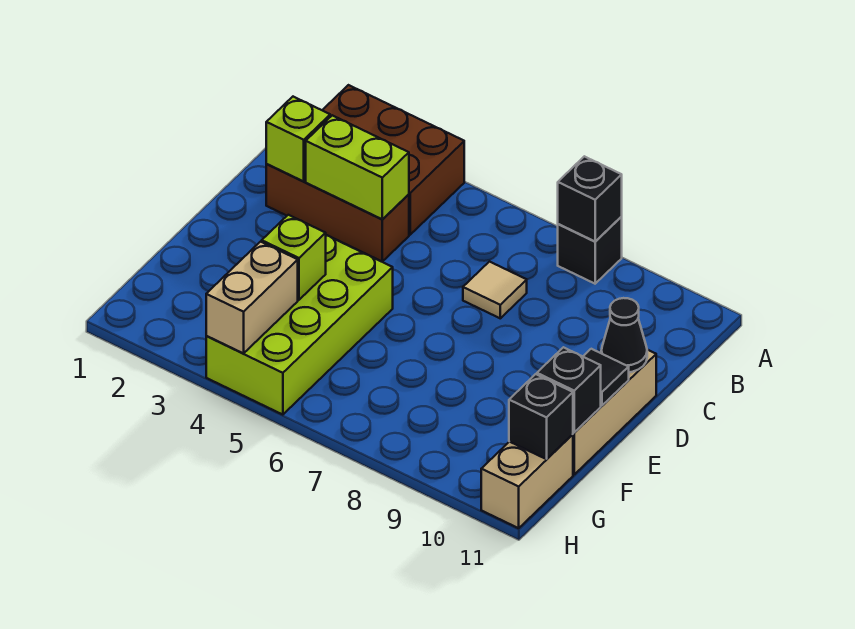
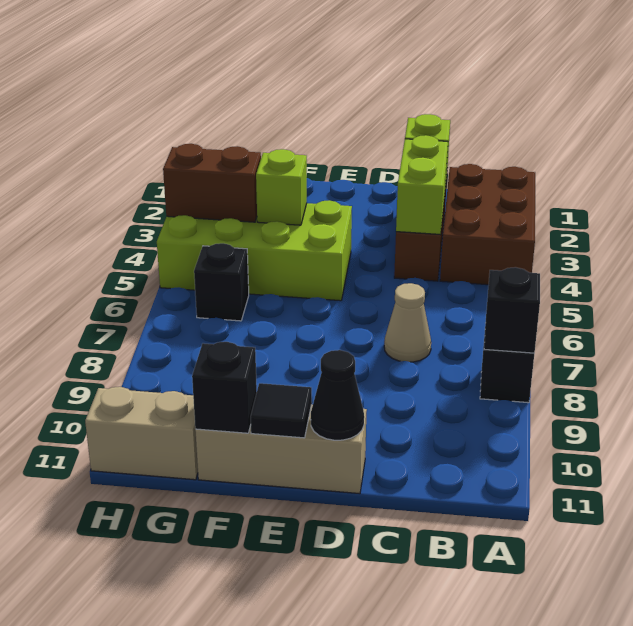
tan 1x1 tile [463,262,527,318] -> tan 1x1 cone [384,283,431,362]
tan 1x2 brick [206,242,298,353] -> brown 1x2 brick [163,144,261,222]
black 1x1 brick [509,374,573,459] -> black 1x1 brick moved to [194,243,249,321]

